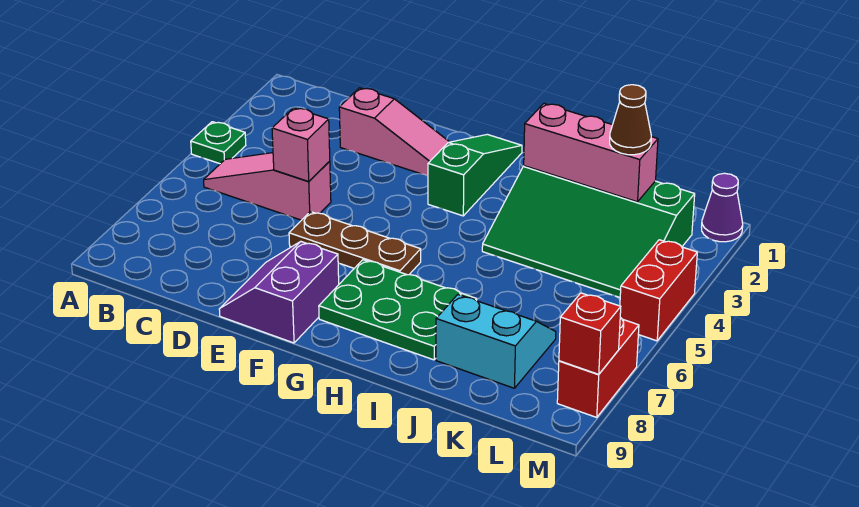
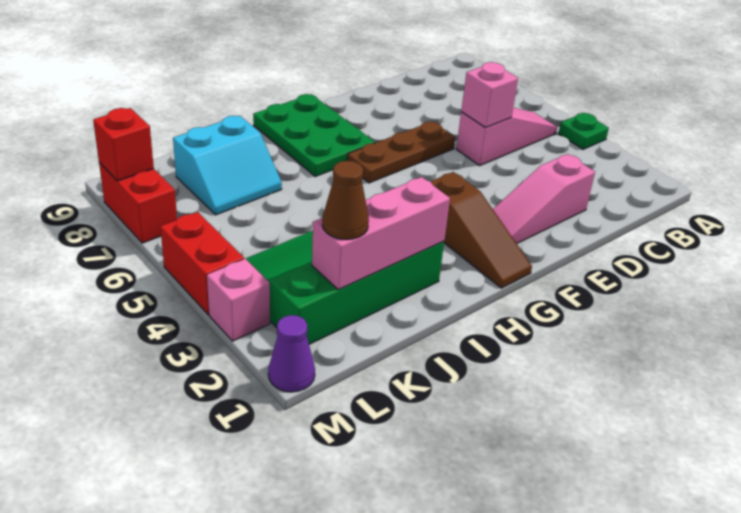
purple 2x2 slope [219,242,339,343] -> none
green 1x3 slope [428,134,522,216] -> brown 1x3 slope [430,172,532,288]
green 2x3 plate [319,260,477,360] -> green 2x3 plate turned to [253,94,375,176]
none -> pink 1x1 brick [207,259,270,341]

